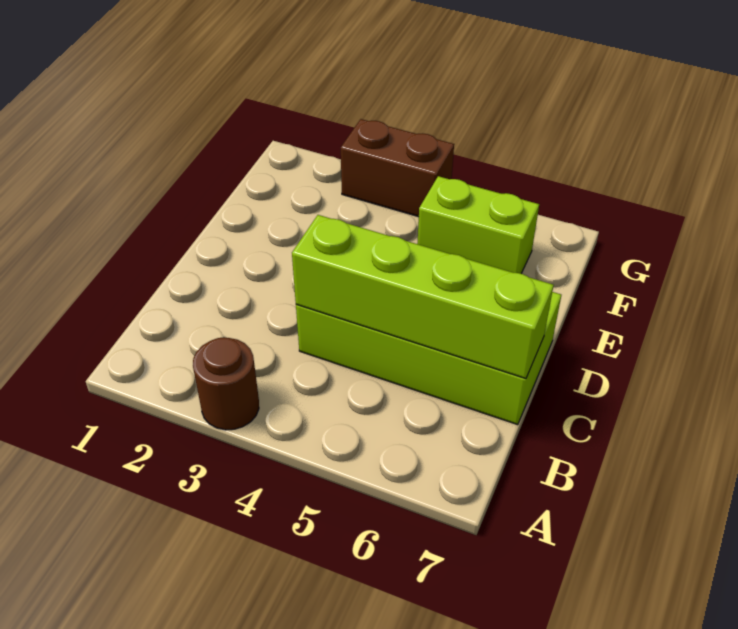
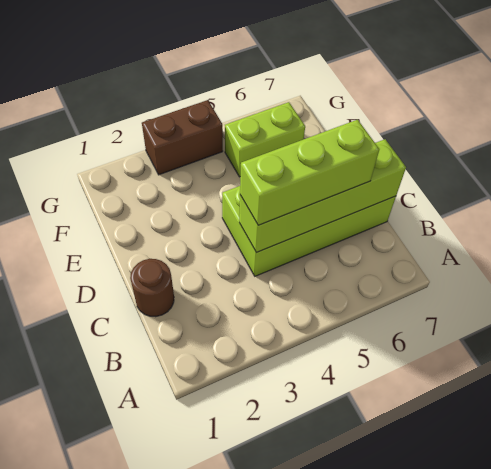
brown 1x1 round brick [193,337,259,430] -> brown 1x1 round brick moved to [130,259,174,317]
none -> lime 1x3 brick [240,120,379,225]

